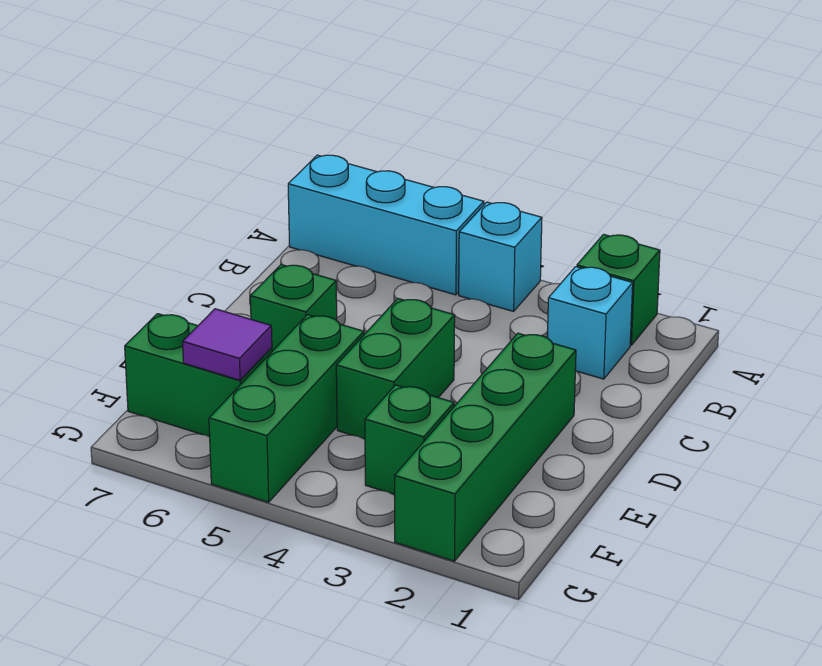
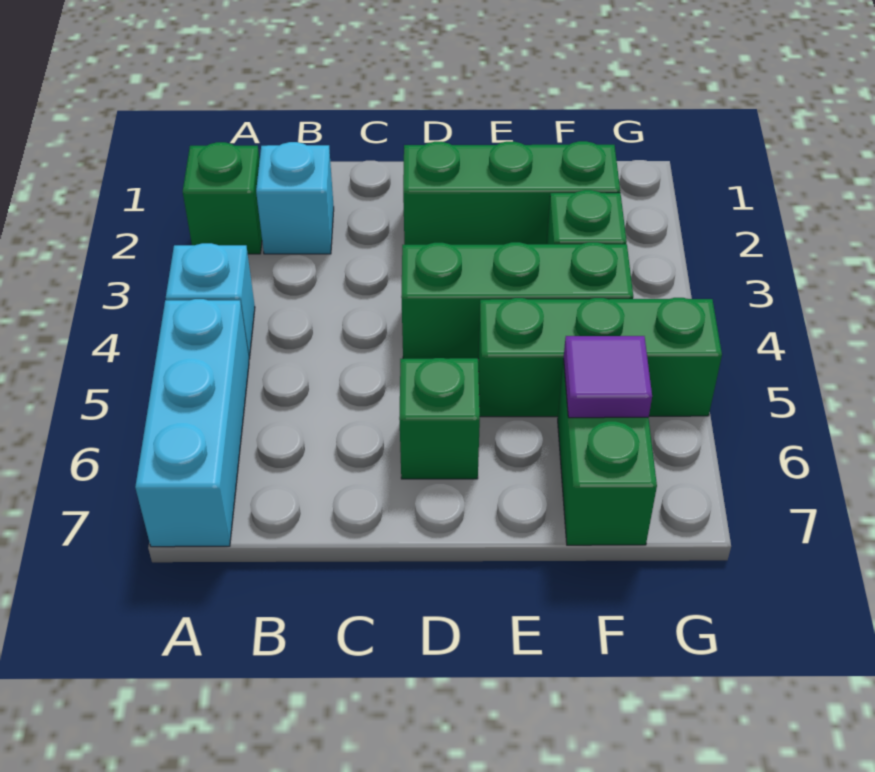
green 1x4 brick [395,333,576,561] -> green 1x3 brick [403,141,620,245]
green 1x2 brick [336,299,455,439] -> green 1x3 brick [401,242,633,359]

